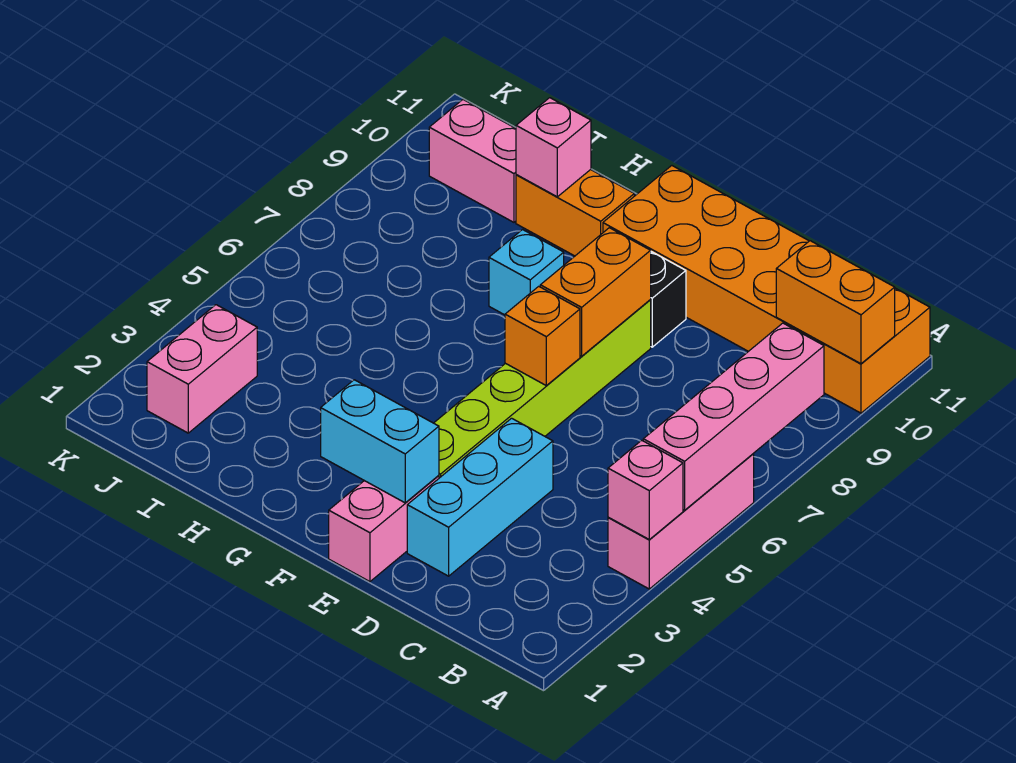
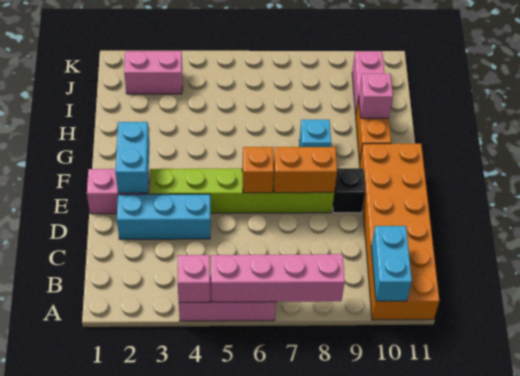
orange 1x2 brick [776,241,895,364] -> cyan 1x2 brick [371,226,412,301]

